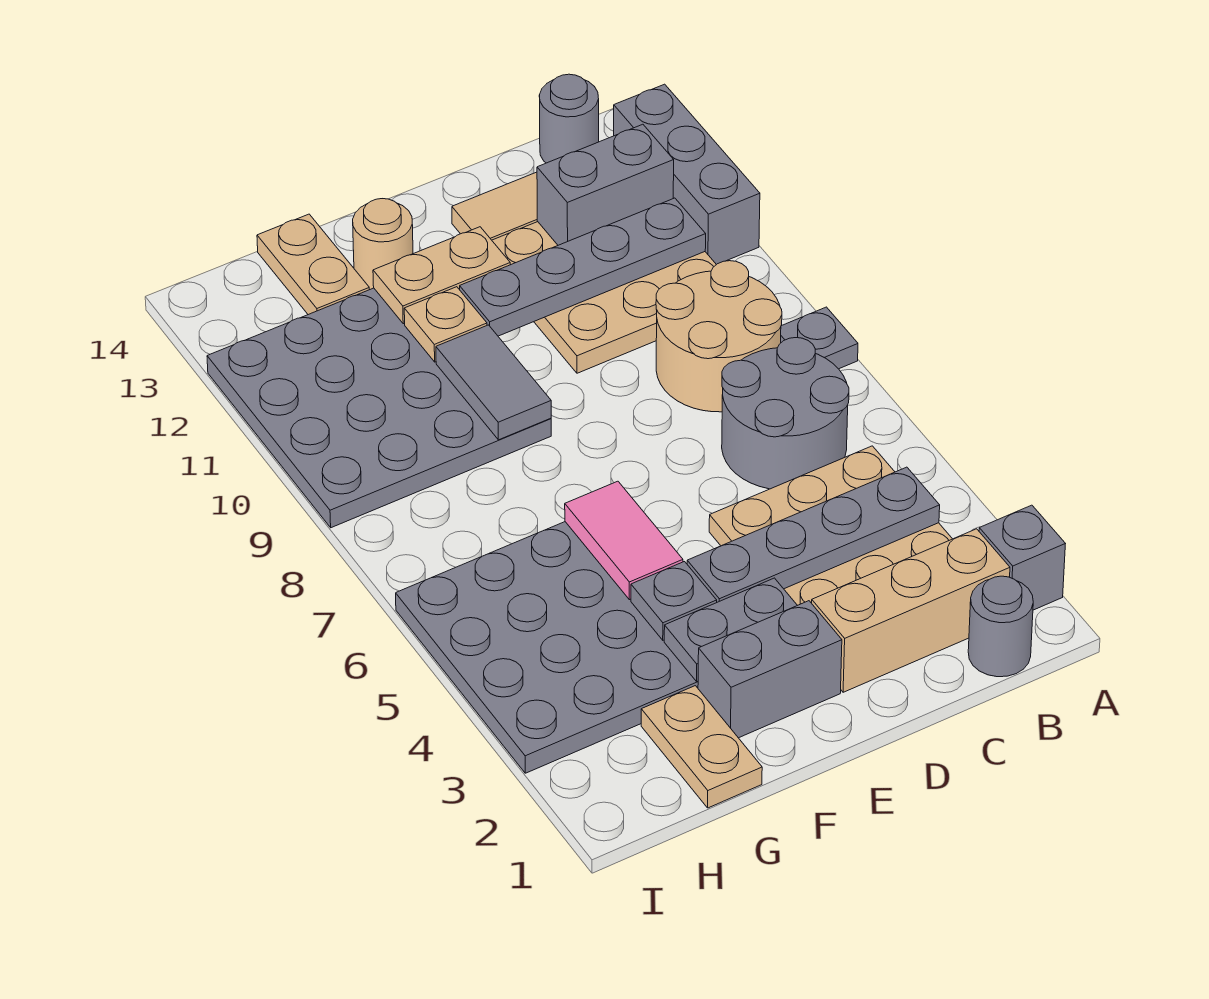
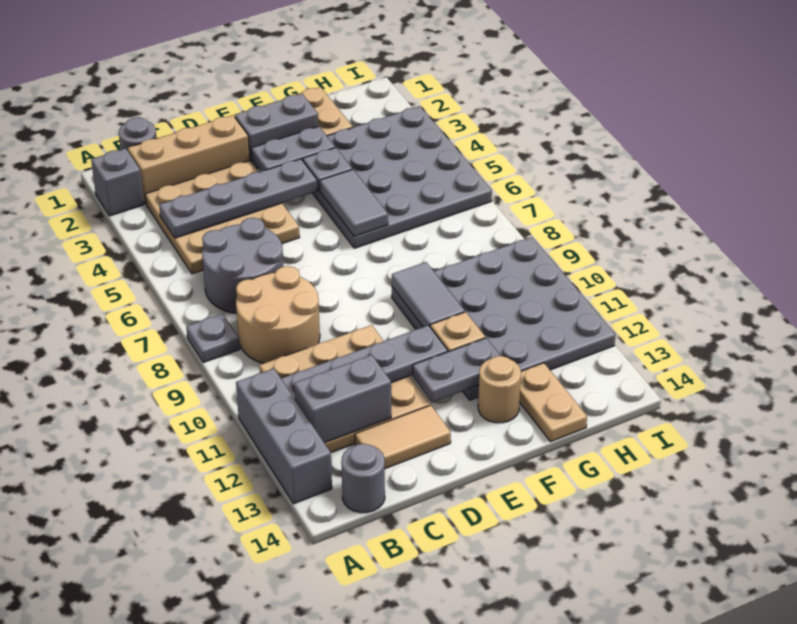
tan 1x2 plate [373,227,510,324] -> grey 1x2 plate [413,338,500,402]
pink 1x2 tile [565,481,683,600] -> grey 1x2 tile [320,169,388,236]

